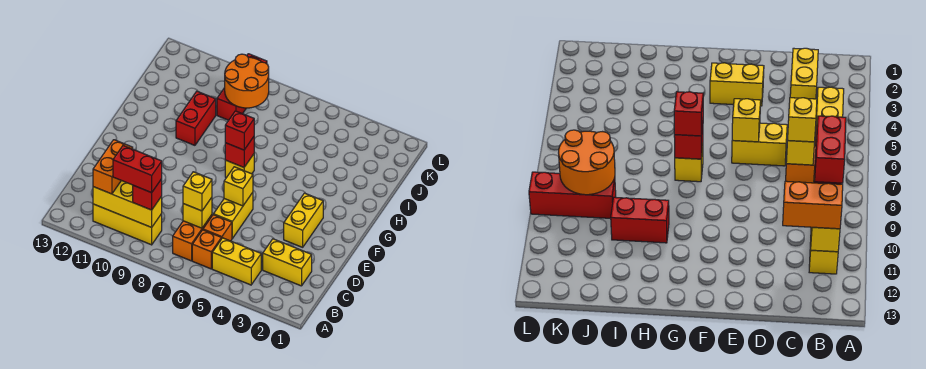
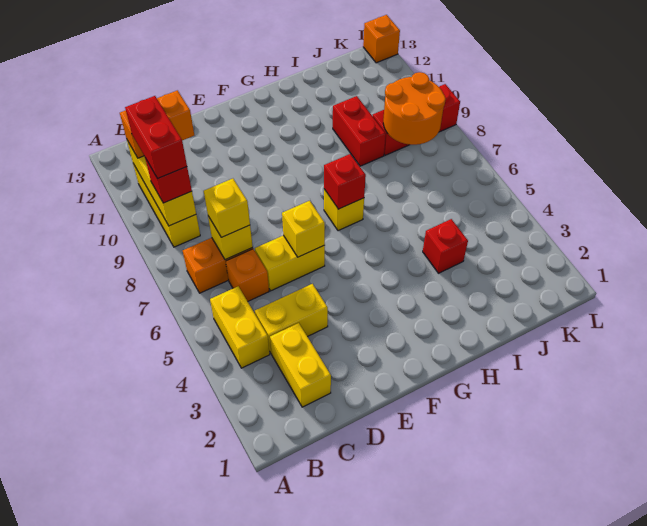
orange 1x1 brick [192,230,221,269] -> orange 1x1 brick moved to [363,15,400,63]
yellow 1x2 brick [284,193,323,247] -> yellow 1x2 brick moved to [255,284,328,354]
red 1x1 brick [225,111,254,150] -> red 1x1 brick moved to [423,219,468,273]
red 1x2 brick [176,91,216,145] -> red 1x2 brick turned to [333,96,386,166]

